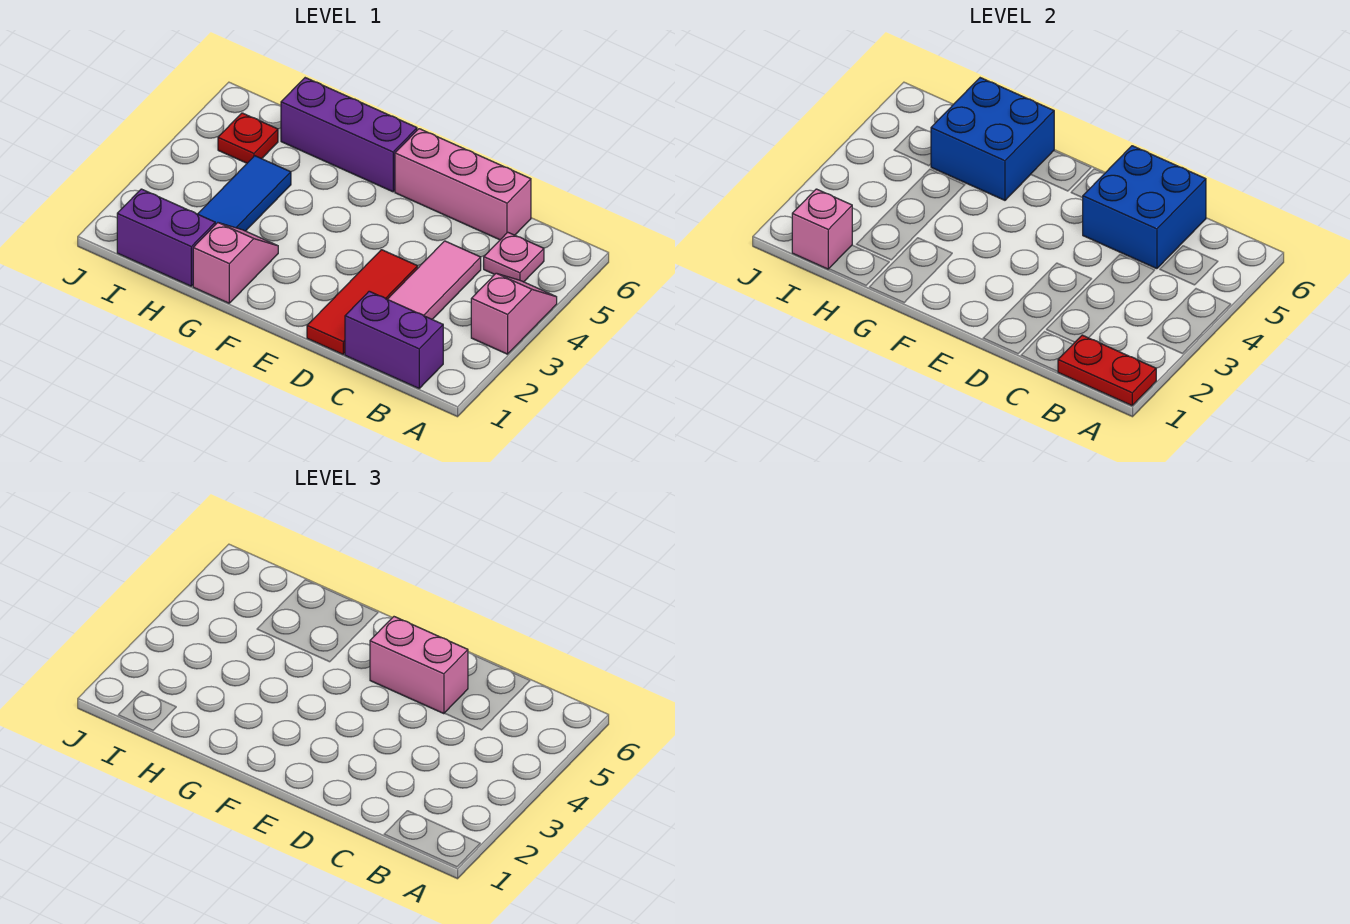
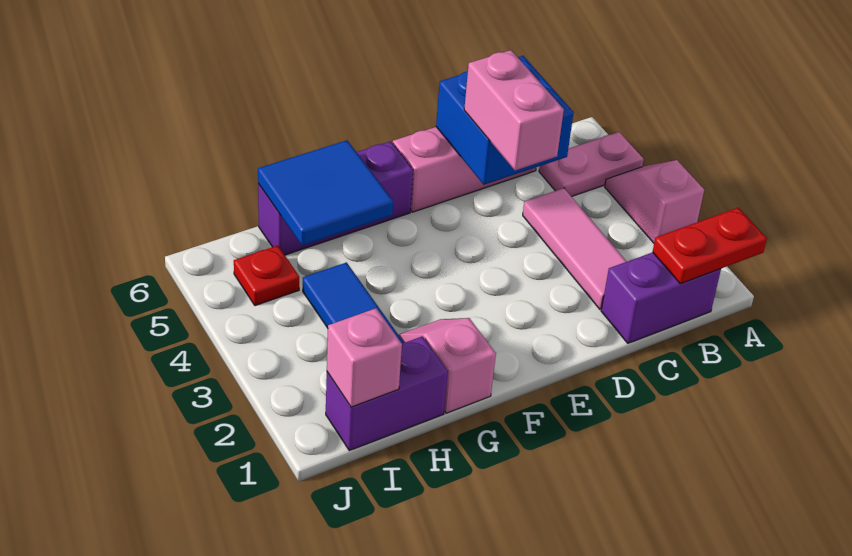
pink 1x1 plate [484,232,544,282] -> pink 1x2 plate [539,132,644,197]
red 1x3 tile [307,250,418,354] -> none
pink 1x2 brick [370,617,468,714] -> pink 1x2 brick turned to [464,50,564,170]
blue 2x2 brick [931,78,1054,200] -> blue 2x2 tile [258,140,393,246]

